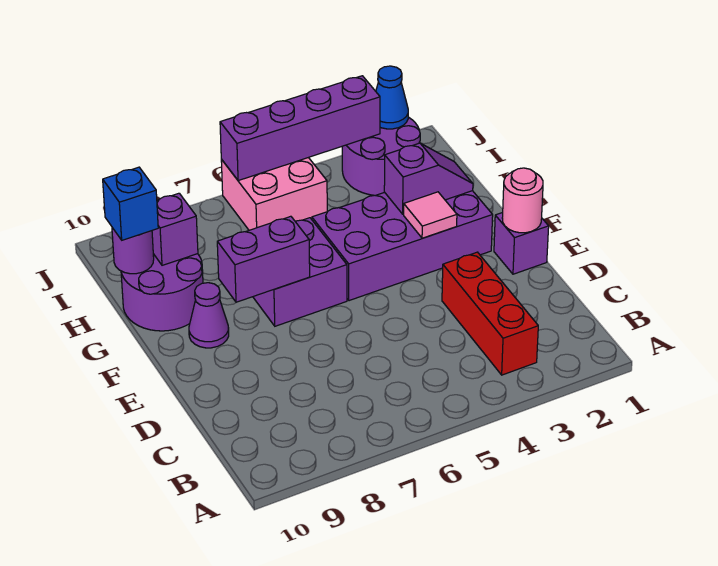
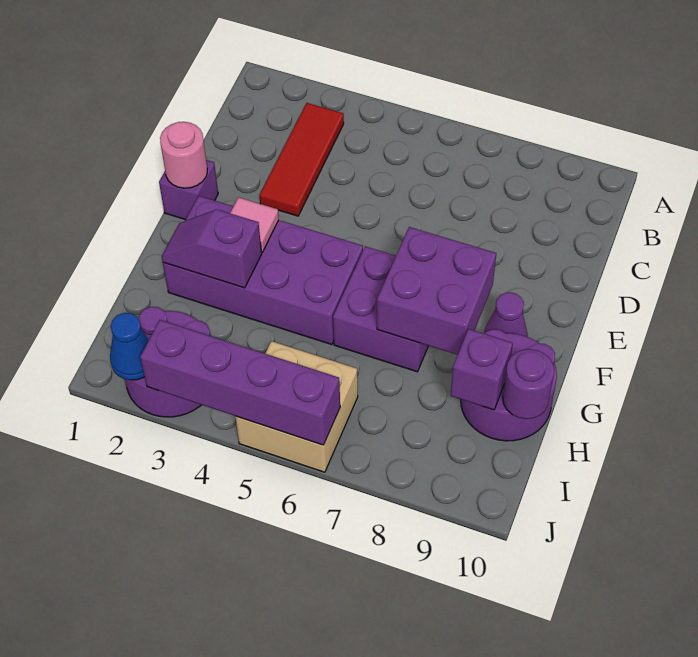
red 1x3 brick [442,252,538,375] -> red 1x3 tile [260,103,344,216]
purple 1x2 brick [217,216,310,302] -> purple 2x2 brick [377,227,496,355]
blue 1x1 brick [103,167,158,240] -> none
pink 2x2 brick [221,158,327,230] -> tan 2x2 brick [235,341,358,472]

